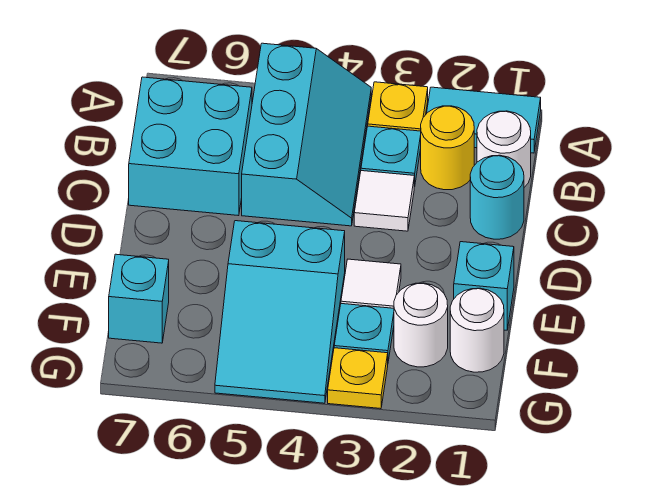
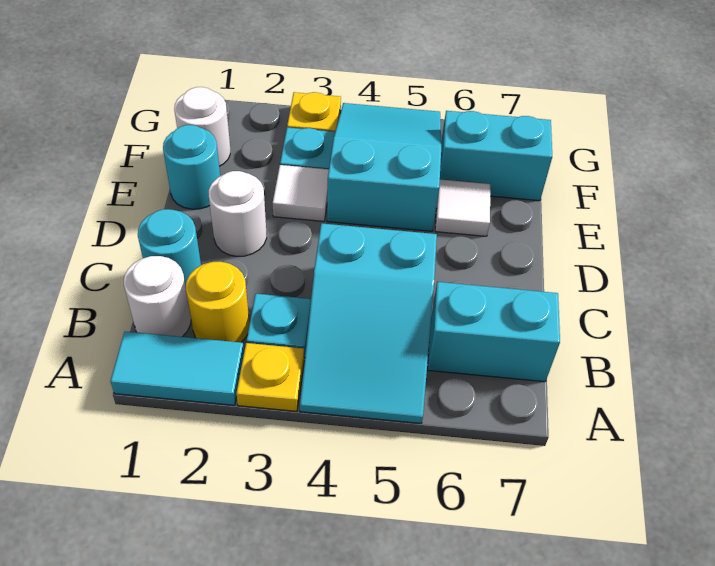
cyan 2x3 slope [242,43,371,226] -> cyan 2x3 slope turned to [300,223,437,423]
cyan 2x2 brick [129,77,252,216] -> cyan 1x2 brick [428,282,560,382]
white 1x1 tile [354,171,414,231] -> white 1x1 tile moved to [435,179,490,236]
cyan 1x1 brick [454,242,514,330] -> cyan 1x1 round brick [163,125,220,209]
white 1x1 round brick [394,283,448,367] -> white 1x1 round brick moved to [209,171,266,256]
cyan 1x1 brick [109,254,169,343] -> cyan 1x2 brick [440,111,552,201]

